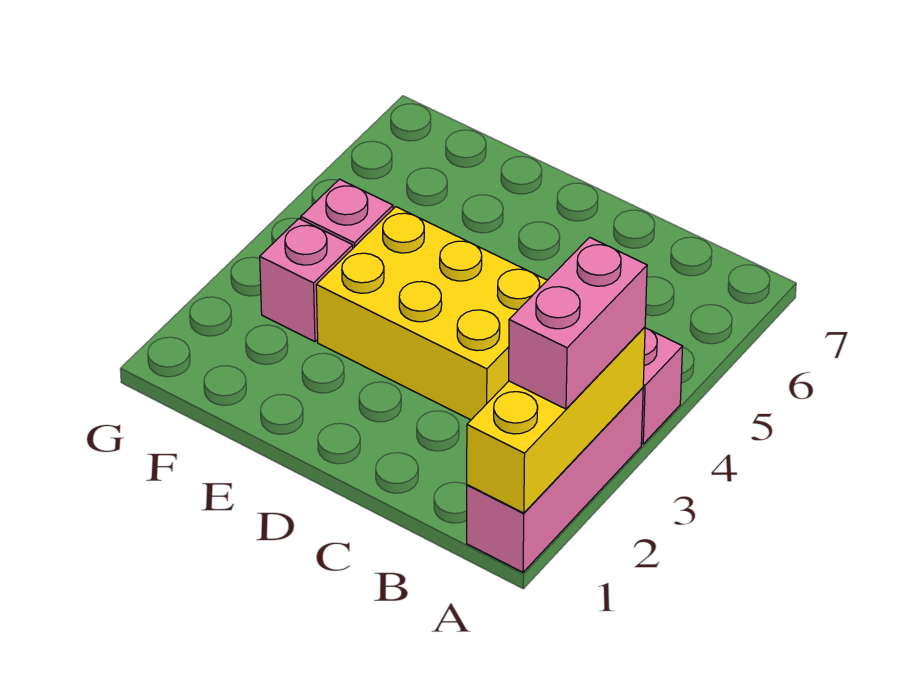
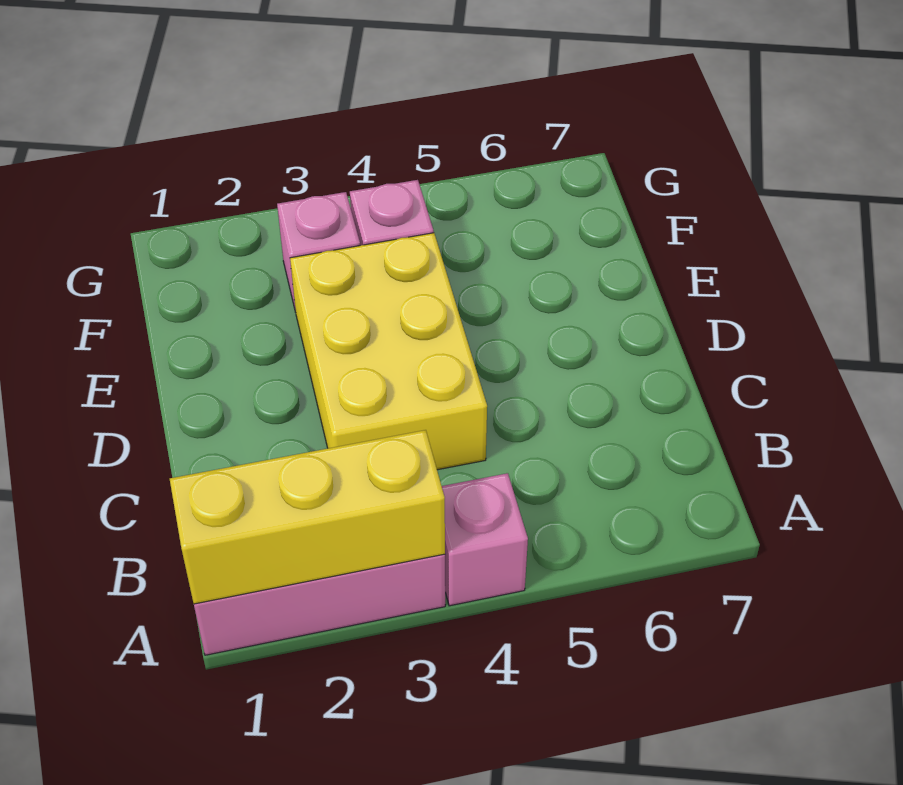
pink 1x2 brick [509,237,647,409] -> none

